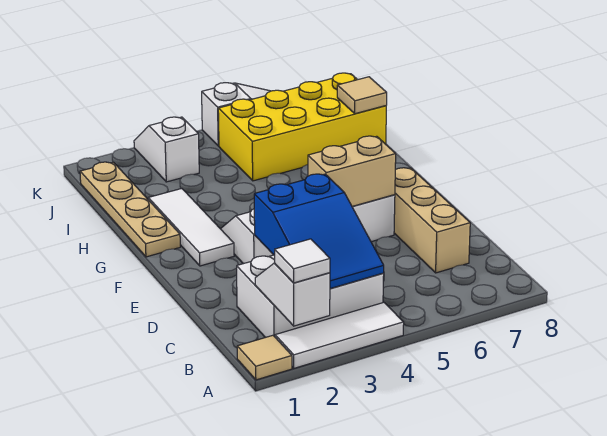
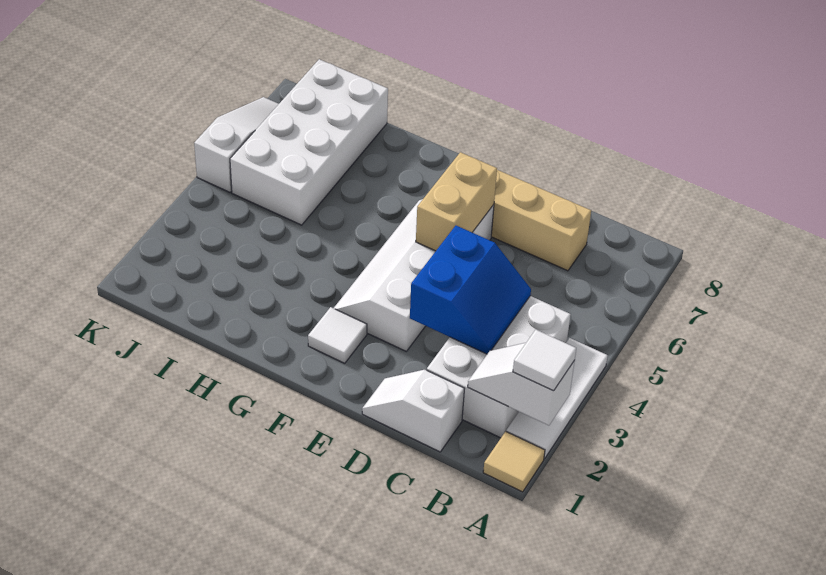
blue 2x3 slope [254,174,384,289] -> blue 2x2 slope [410,226,531,354]
white 1x3 tile [148,189,234,266] -> white 1x1 tile [308,307,367,363]
tan 1x4 plate [80,162,180,257] -> none
yellow 2x4 brick [218,73,386,181] -> white 2x4 brick [230,59,388,225]
tan 1x1 tile [337,77,387,114] -> none
white 1x2 slope [134,117,199,182] -> white 1x2 slope moved to [362,370,464,452]

